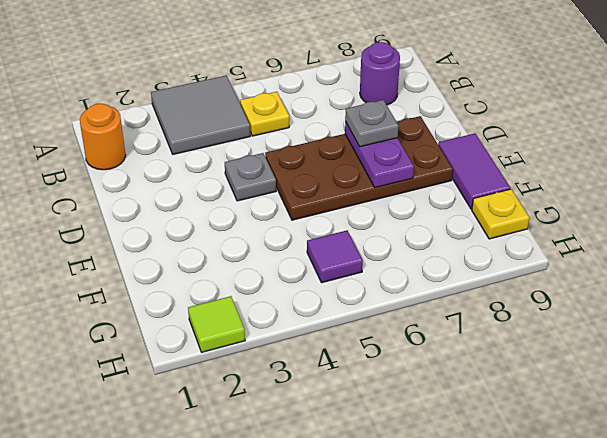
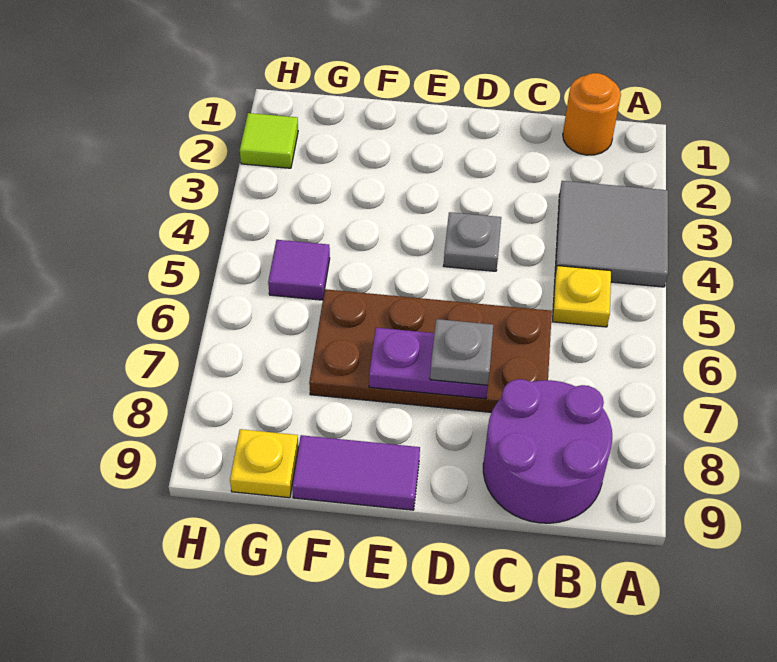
purple 1x1 round brick [360,42,400,105] -> purple 2x2 round brick [483,379,612,523]
brown 2x4 plate [265,116,453,220] -> brown 2x4 plate turned to [309,289,552,412]

